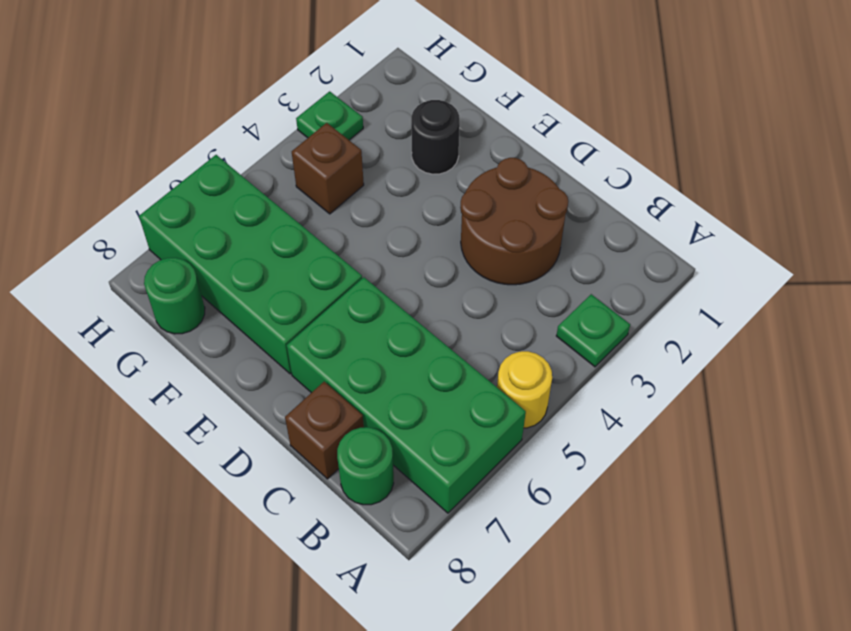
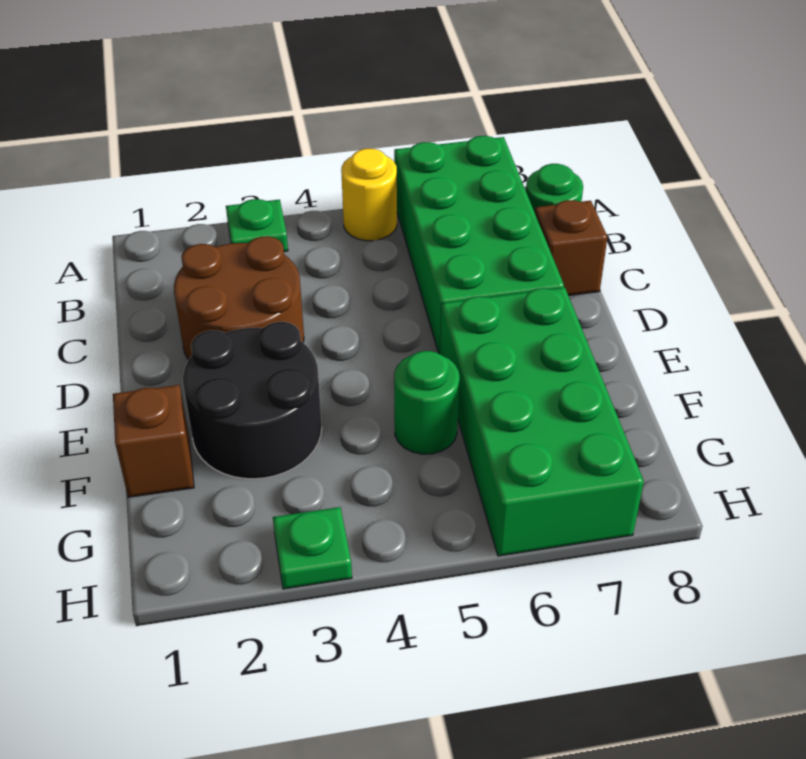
black 1x1 round brick [411,100,460,174] -> black 2x2 round brick [183,322,322,479]
brown 1x1 brick [292,123,364,214] -> brown 1x1 brick moved to [113,385,194,497]
green 1x1 round brick [144,258,205,334] -> green 1x1 round brick moved to [394,351,460,454]

